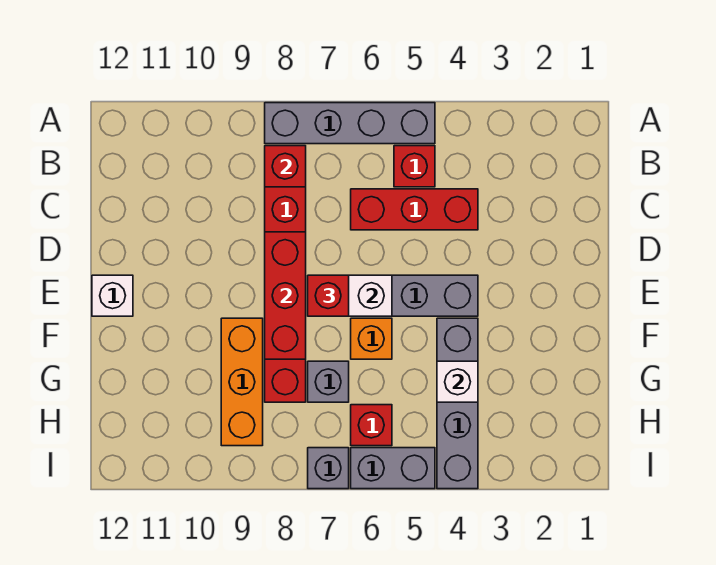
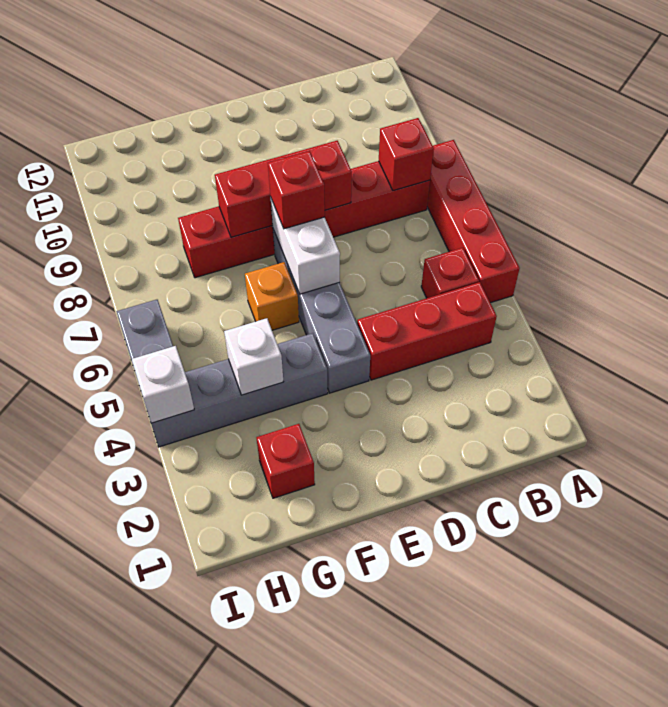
grey 1x4 brick [265,103,435,144] -> red 1x4 brick [427,140,520,303]
red 1x3 brick [351,189,478,230] -> red 1x3 brick turned to [357,282,497,380]
white 1x1 brick [92,275,133,316] -> white 1x1 brick moved to [132,346,194,423]
orange 1x3 brick [221,318,263,446] -> none
grey 1x1 brick [308,361,349,402] -> none
red 1x1 brick [351,405,392,446] -> red 1x1 brick moved to [256,424,315,498]
grey 1x1 brick [308,448,349,489] -> none

